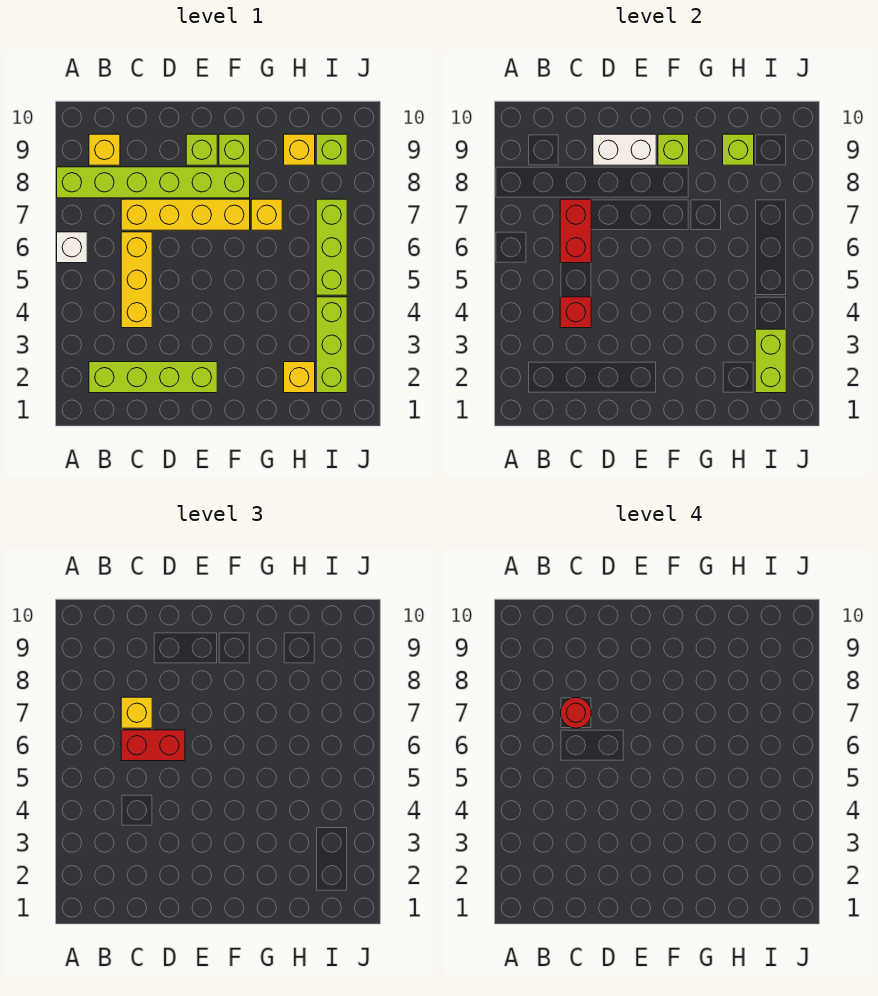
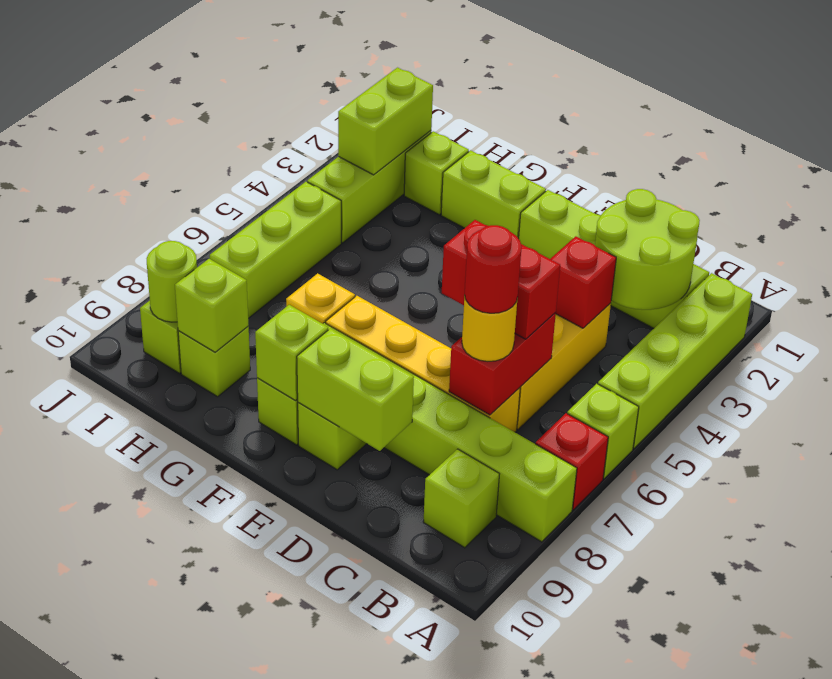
none -> lime 1x4 brick [598,273,752,448]
white 1x1 brick [57,232,87,263] -> lime 1x1 brick [567,384,639,479]
none -> red 1x1 brick [536,413,608,510]
none -> lime 2x2 round brick [595,189,700,310]
yellow 1x1 brick [89,134,120,165] -> lime 1x1 brick [423,449,499,548]
yellow 1x1 brick [121,697,152,728] -> yellow 1x1 round brick [462,295,517,361]
white 1x2 brick [593,134,656,165] -> lime 1x2 brick [297,328,414,451]
none -> lime 1x2 brick [441,150,546,239]
yellow 1x1 brick [284,362,315,393] -> lime 1x1 brick [404,131,469,215]
yellow 1x1 brick [284,134,315,165] -> lime 1x1 brick [178,327,250,397]
none -> lime 1x1 round brick [147,241,197,322]

